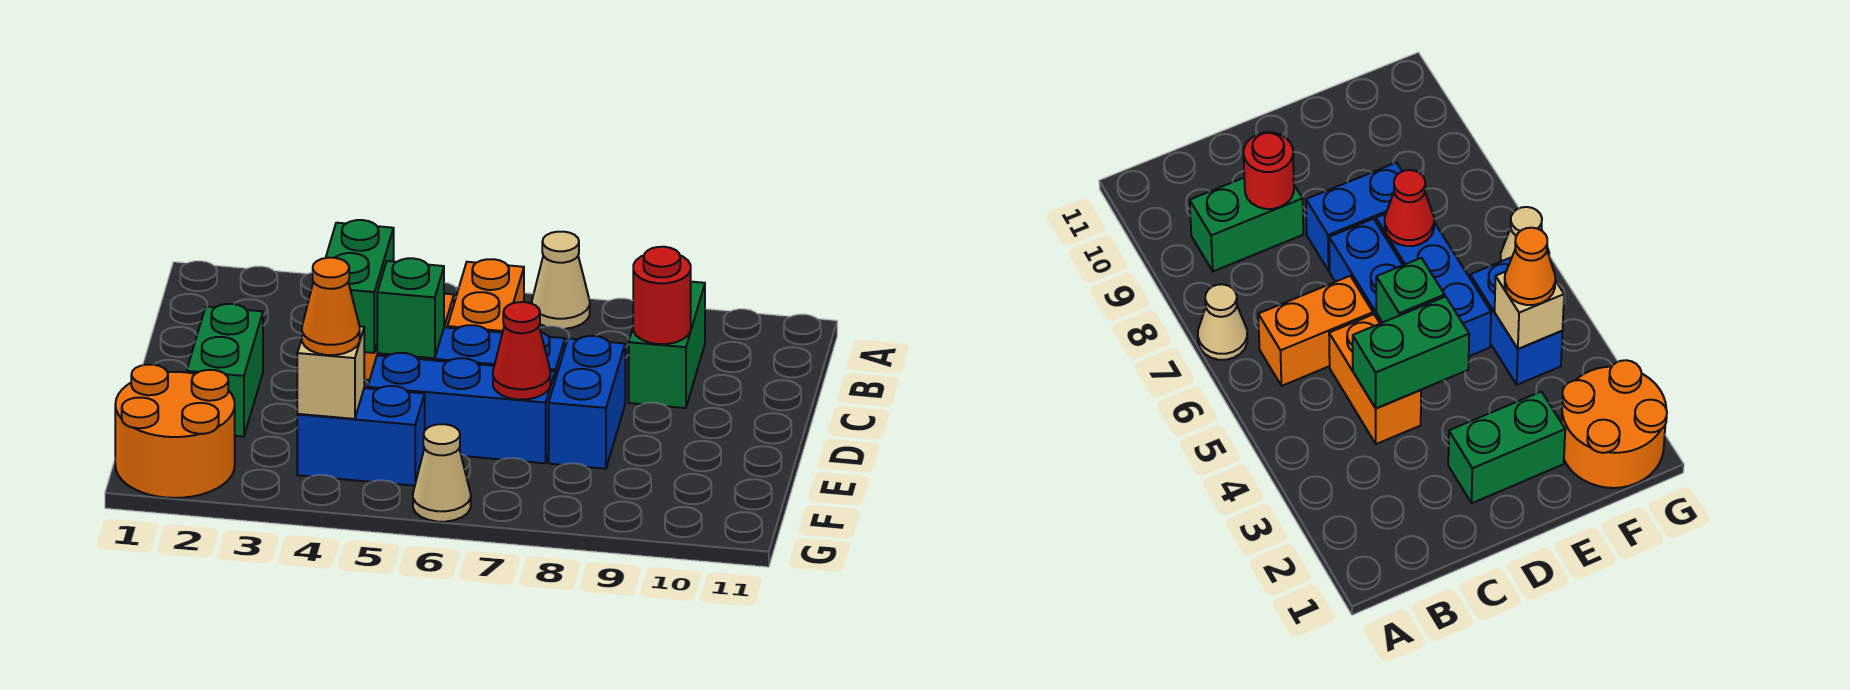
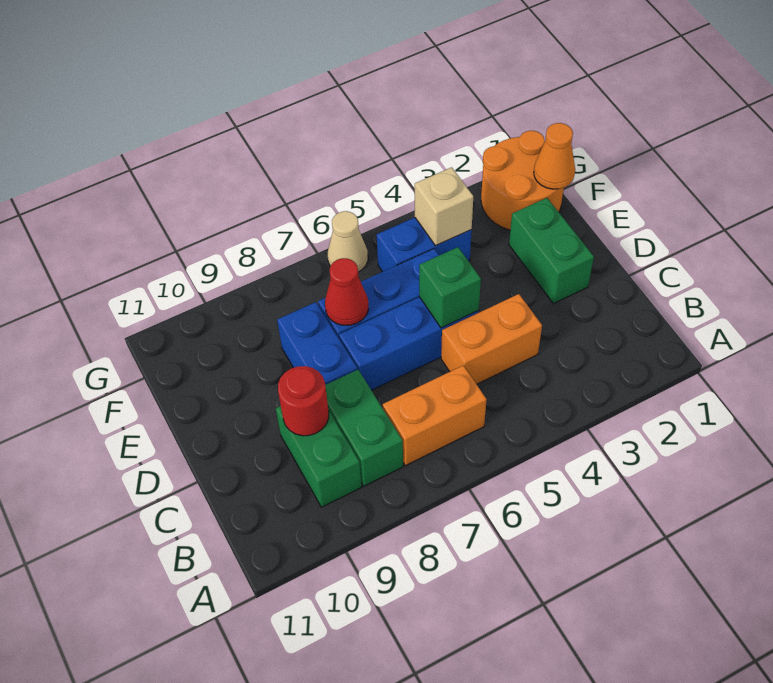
tan 1x1 cone [532,232,590,329] -> none
orange 1x2 brick [447,259,524,333] -> orange 1x2 brick turned to [383,365,487,466]
green 1x2 brick [326,220,394,353] -> green 1x2 brick moved to [325,370,403,486]
orange 1x1 cone [302,258,360,355] -> orange 1x1 cone moved to [534,123,575,189]

